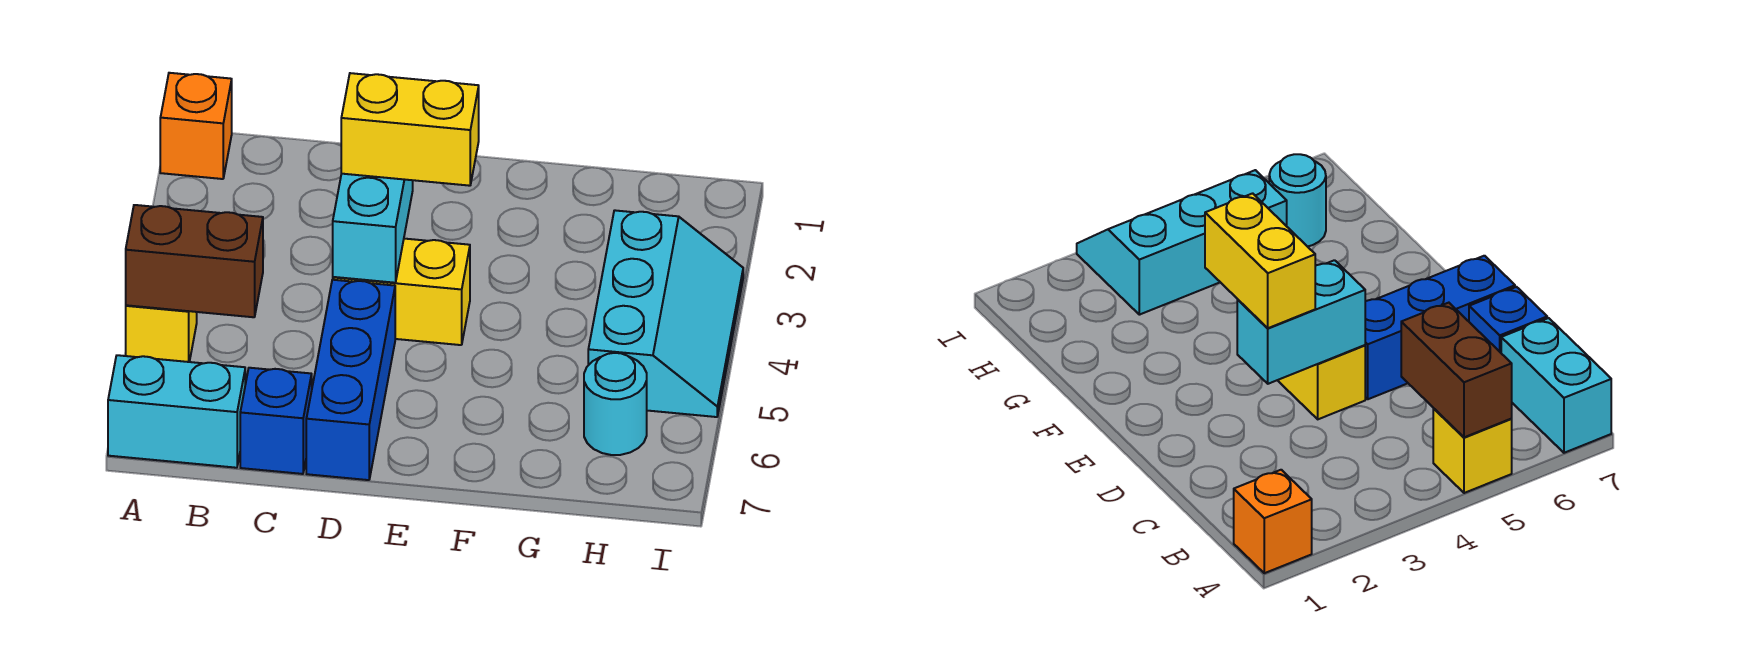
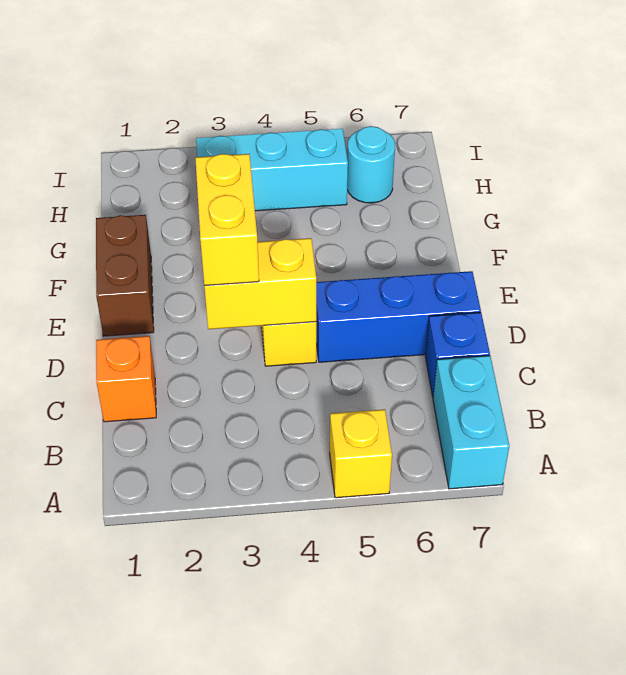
orange 1x1 brick [160,73,232,179] -> orange 1x1 brick moved to [96,336,156,422]
brown 1x2 brick [126,205,263,317] -> brown 1x2 brick moved to [96,215,154,336]
cyan 1x2 brick [333,174,413,283] -> yellow 1x2 brick [204,238,316,329]

